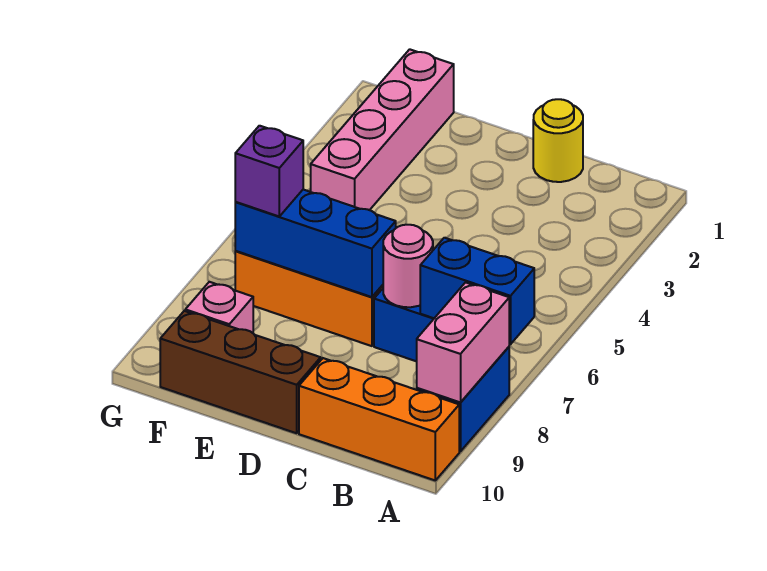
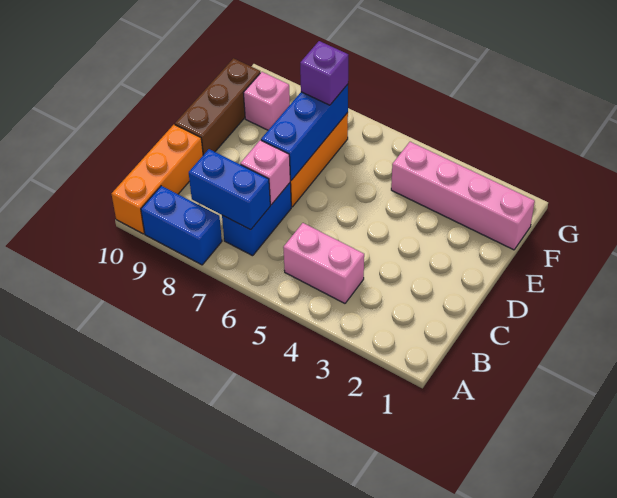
blue 1x2 brick [420,238,534,344] -> blue 1x2 brick turned to [189,149,270,230]
pink 1x2 brick [417,282,509,402] -> pink 1x2 brick moved to [283,223,364,303]
yellow 1x1 round brick [533,99,583,182] -> none
pink 1x1 round brick [383,225,433,307] -> pink 1x1 brick [240,140,290,205]

